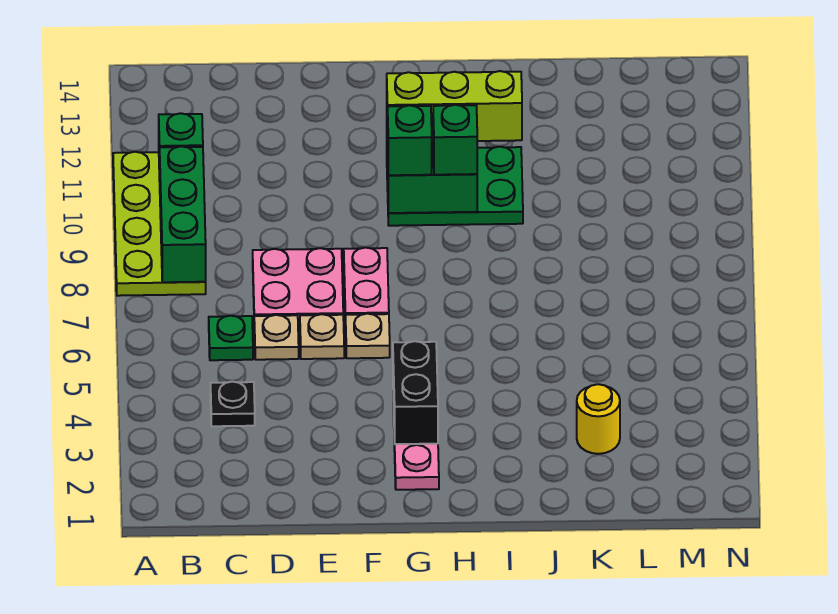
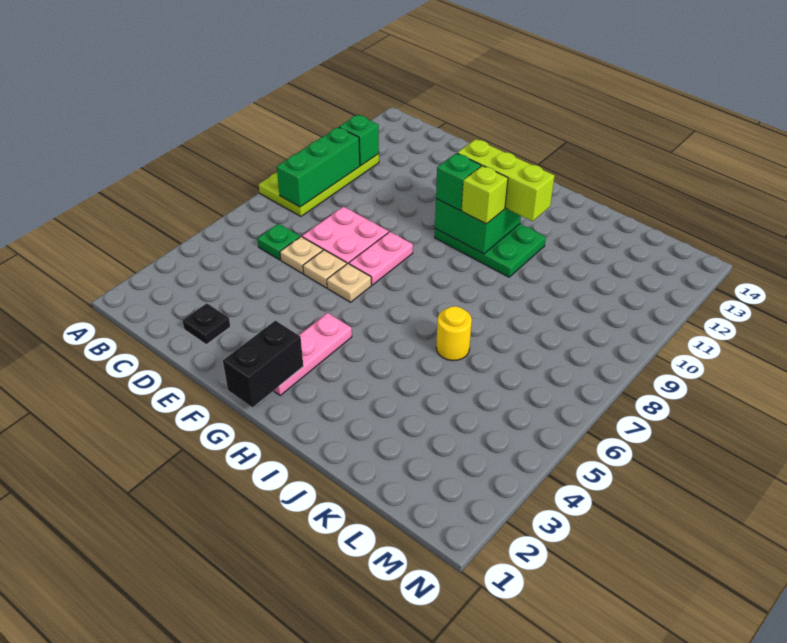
black 1x1 plate [211,382,255,426] -> black 1x1 plate moved to [183,303,230,345]
black 1x2 brick [393,341,438,444] -> black 1x2 brick moved to [223,321,303,407]
green 1x1 brick [433,105,477,175] -> lime 1x1 brick [462,166,508,224]
yellow 1x1 round brick [577,384,620,454] -> yellow 1x1 round brick moved to [436,306,472,361]

